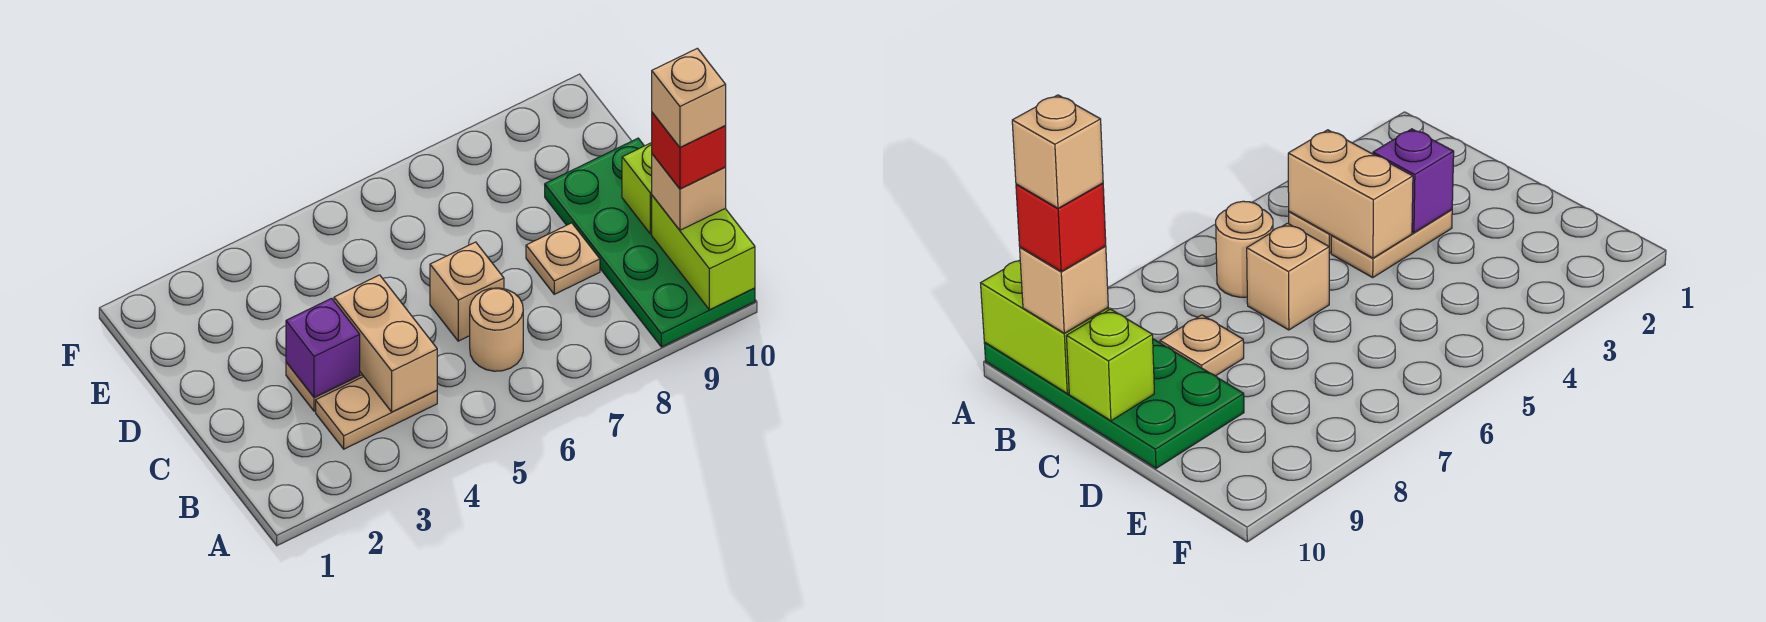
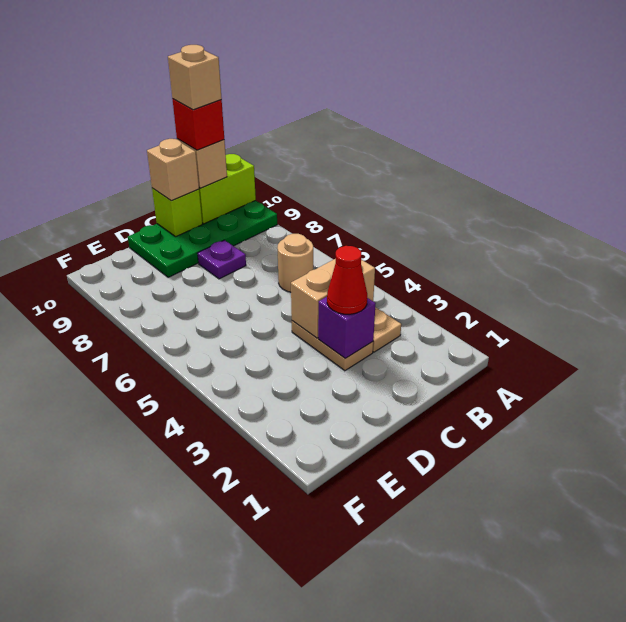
none -> red 1x1 cone [327,246,367,314]
tan 1x1 brick [430,242,504,341] -> tan 1x1 brick moved to [147,139,199,201]
tan 1x1 plate [526,223,600,294] -> purple 1x1 plate [197,240,246,279]

